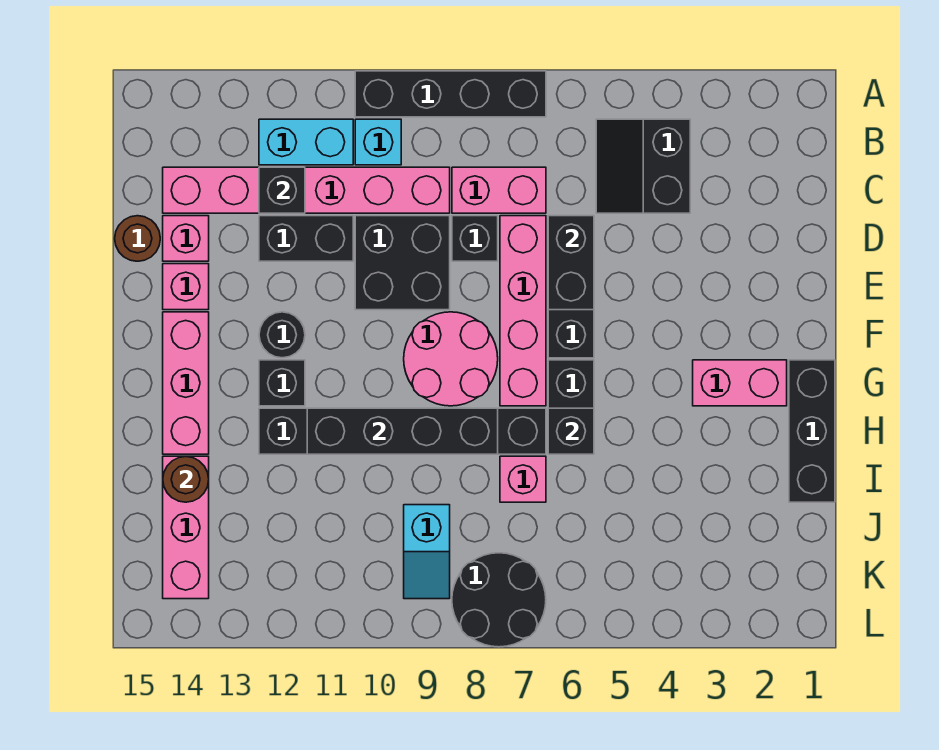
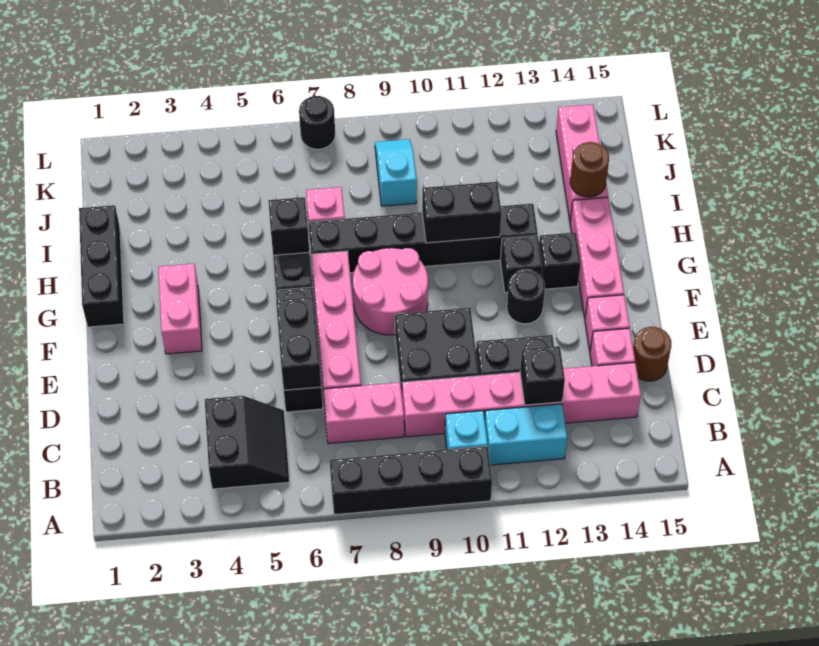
black 1x1 brick [452,216,498,261] -> black 1x1 brick moved to [539,232,581,289]
pink 1x2 brick [693,360,787,406] -> pink 1x2 brick turned to [158,264,202,354]
black 1x4 brick [307,408,498,454] -> black 1x2 brick [422,182,501,243]
black 2x2 round brick [452,553,546,647] -> black 1x1 round brick [299,96,335,149]

